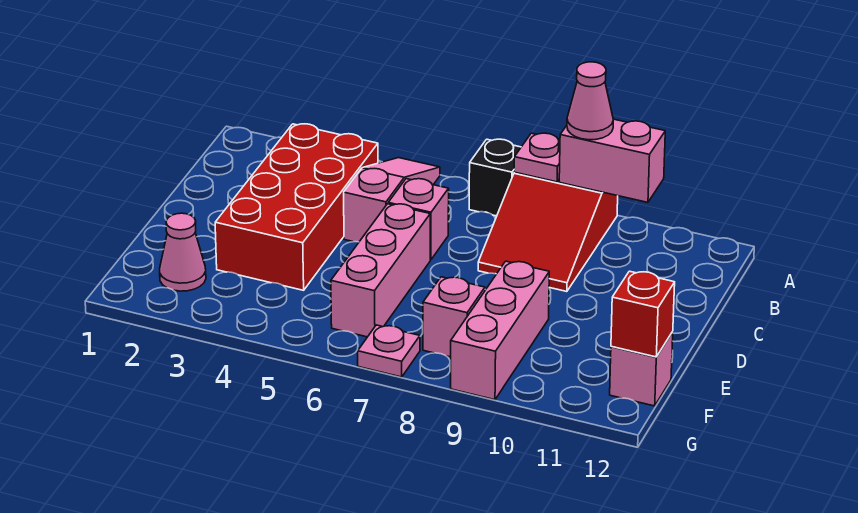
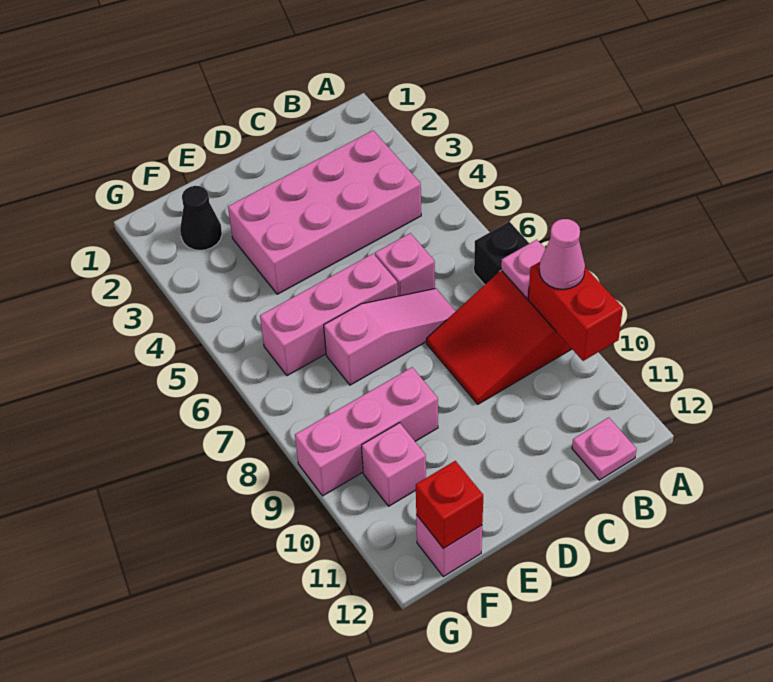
pink 1x3 slope [344,158,440,242] -> pink 1x3 slope moved to [324,288,456,385]
pink 1x2 brick [559,119,665,202] -> red 1x2 brick [528,262,623,361]
red 2x4 brick [215,124,378,290] -> pink 2x4 brick [228,131,421,294]
pink 1x1 cone [160,213,206,291] -> black 1x1 cone [180,186,222,251]
pink 1x1 brick [423,277,485,357] -> pink 1x1 brick moved to [362,423,426,506]
pink 1x1 plate [358,325,420,377] -> pink 1x1 plate moved to [572,417,637,480]

